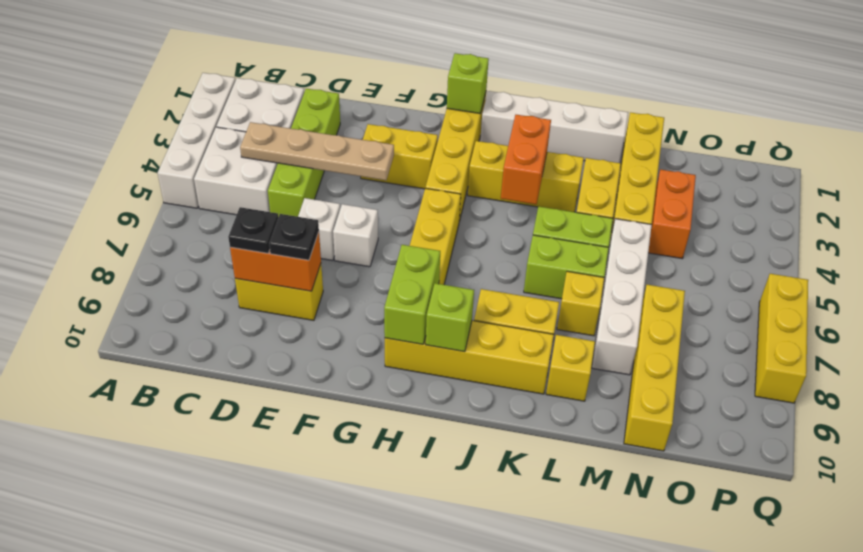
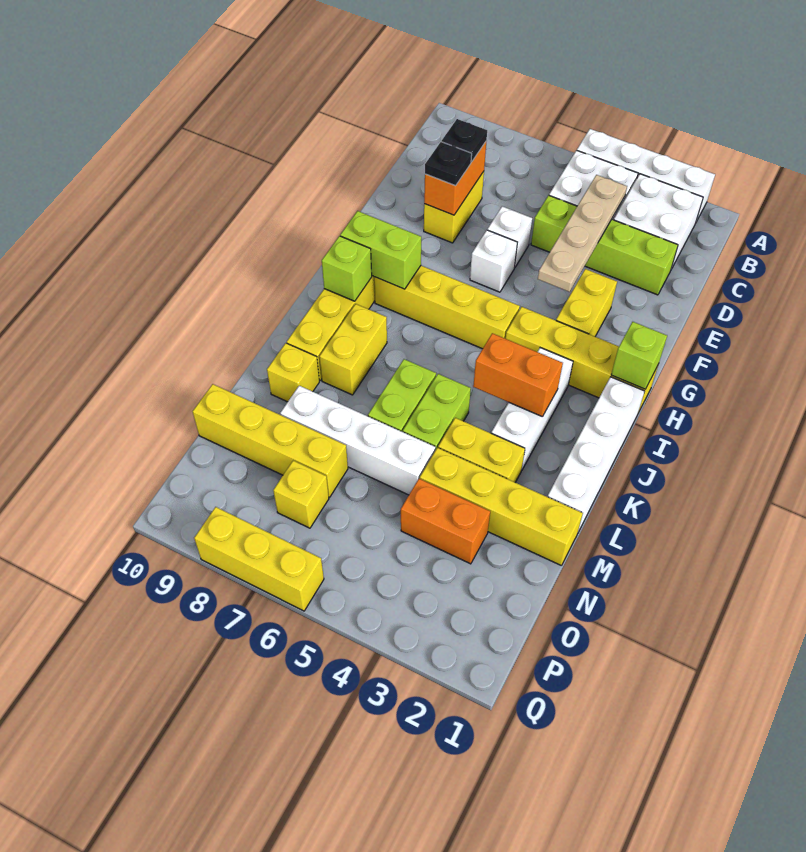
yellow 1x3 brick [468,141,584,212] -> white 1x3 brick [491,348,573,470]
yellow 1x1 brick [557,271,604,336] -> yellow 1x1 brick moved to [273,461,329,528]

